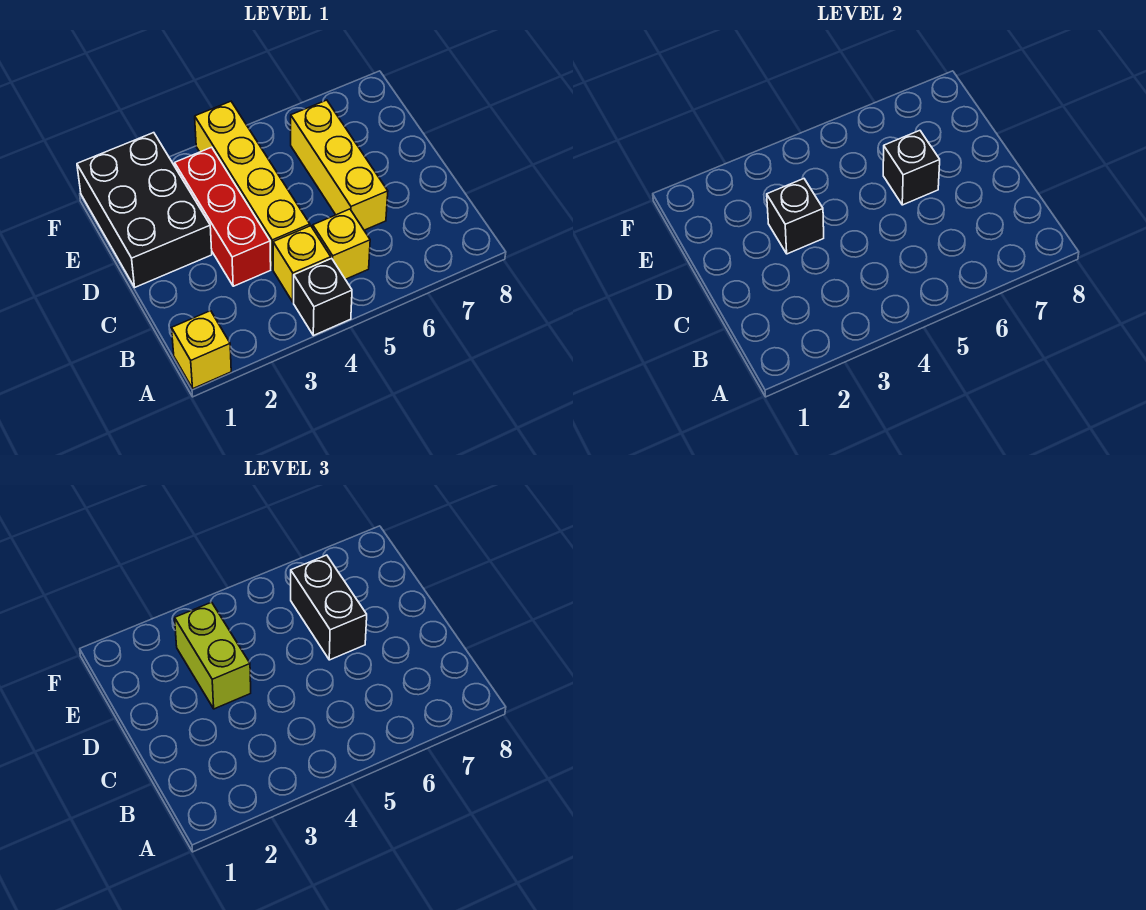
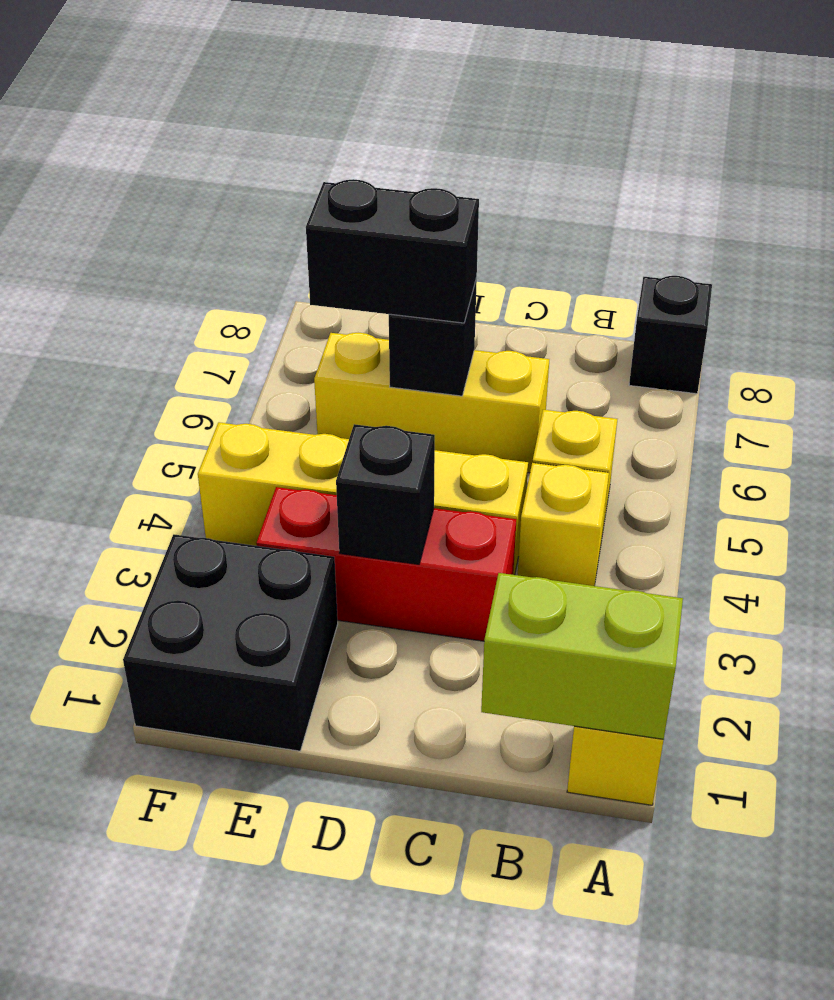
black 1x1 brick [294,258,352,336] -> black 1x1 brick moved to [629,276,712,394]
black 2x3 brick [77,133,212,287] -> black 2x2 brick [123,534,338,751]
lime 1x2 brick [175,602,251,709] -> lime 1x2 brick moved to [481,573,683,739]

